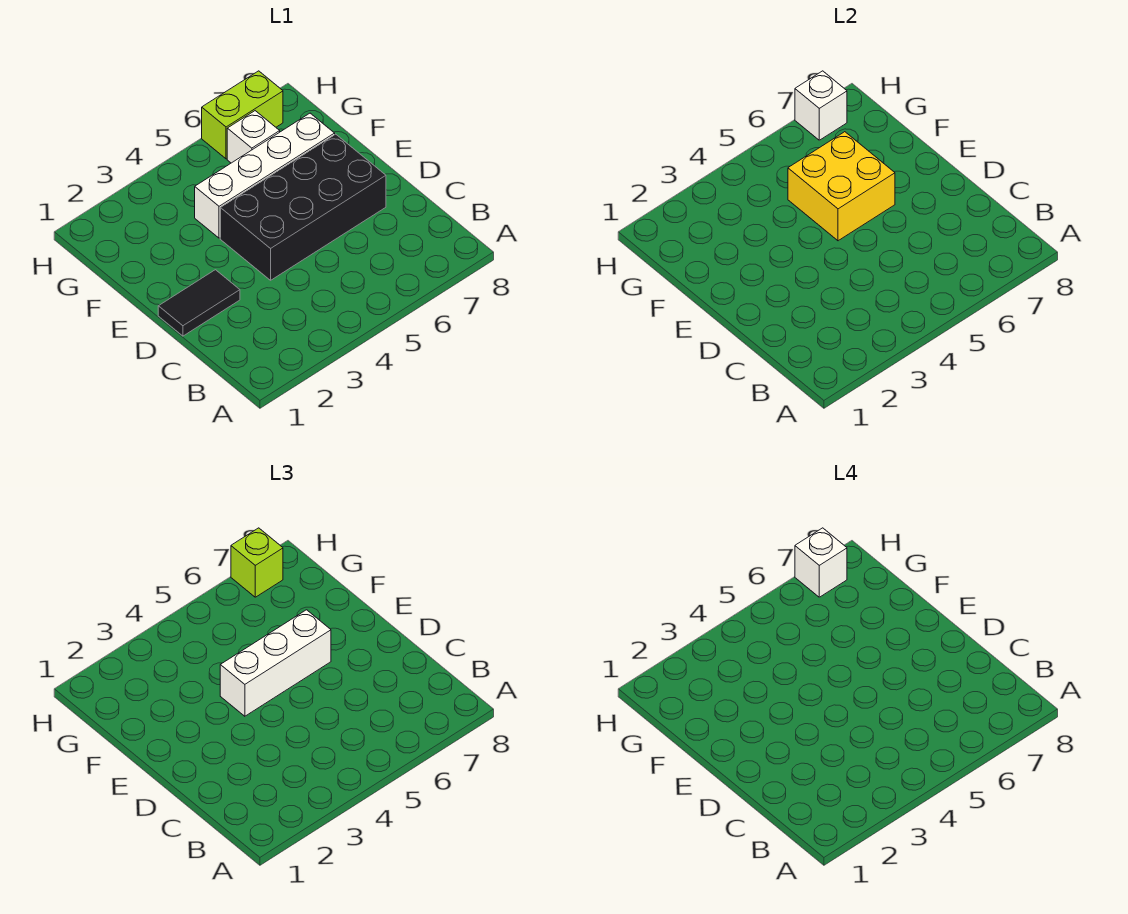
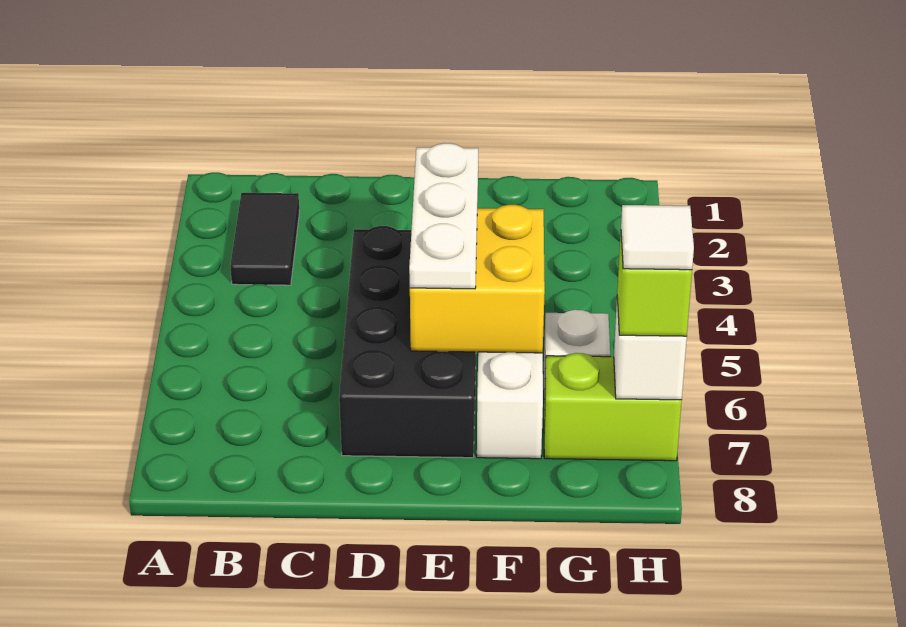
black 1x2 tile [158,270,240,336] -> black 1x2 tile moved to [230,193,299,285]
white 1x3 brick [220,610,331,716] -> white 1x3 plate [409,143,478,289]
lime 1x2 brick [202,71,283,159] -> lime 1x2 brick turned to [544,353,682,461]
white 1x1 brick [795,528,847,597] -> white 1x1 tile [621,205,694,270]

